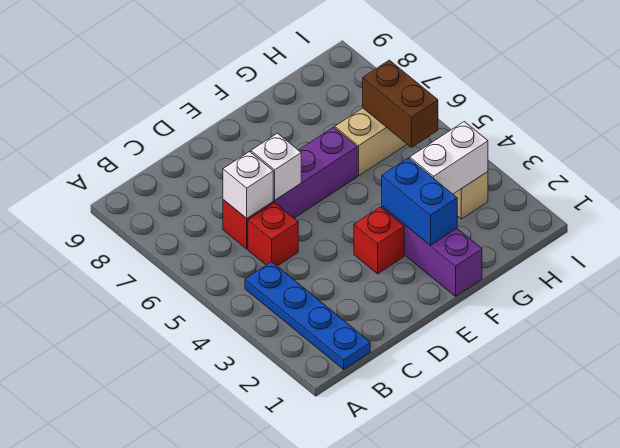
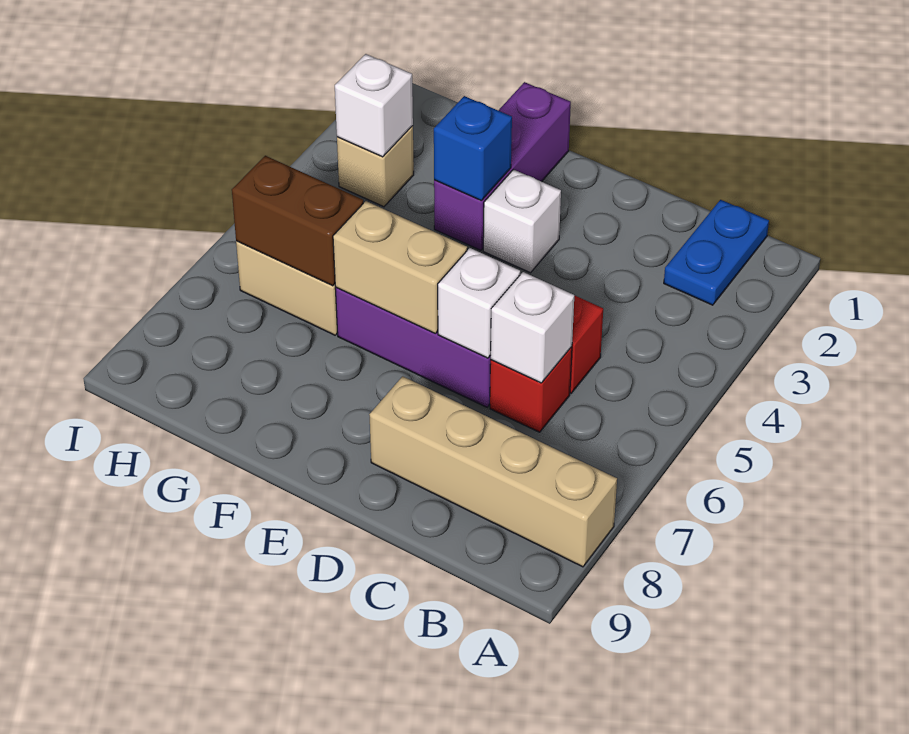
none -> tan 1x4 brick [369,376,617,567]
blue 1x4 plate [245,262,370,369] -> blue 1x2 plate [664,200,769,305]
red 1x1 brick [354,207,404,274] -> white 1x1 brick [483,170,561,273]
none -> tan 1x2 brick [333,201,467,333]
blue 1x2 brick [382,158,457,245] -> blue 1x1 brick [434,96,512,200]
white 1x2 brick [410,122,488,194] -> white 1x1 brick [335,54,413,157]
brown 1x2 brick [363,60,438,147] -> brown 1x2 brick turned to [232,156,363,286]

